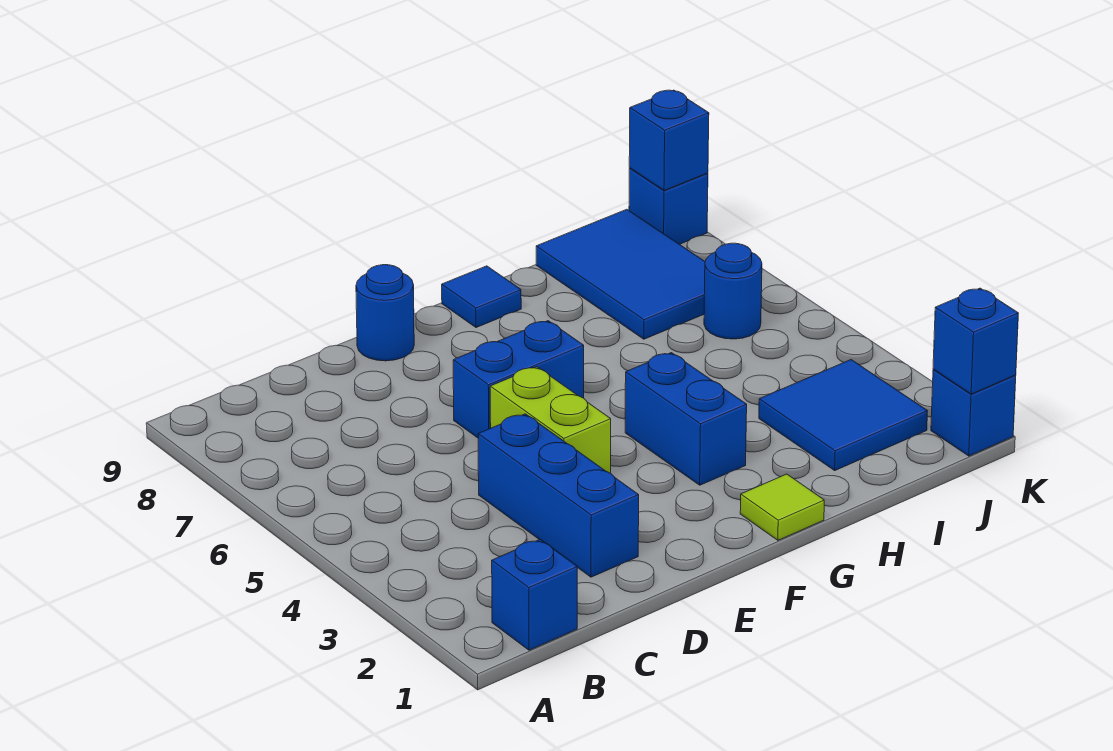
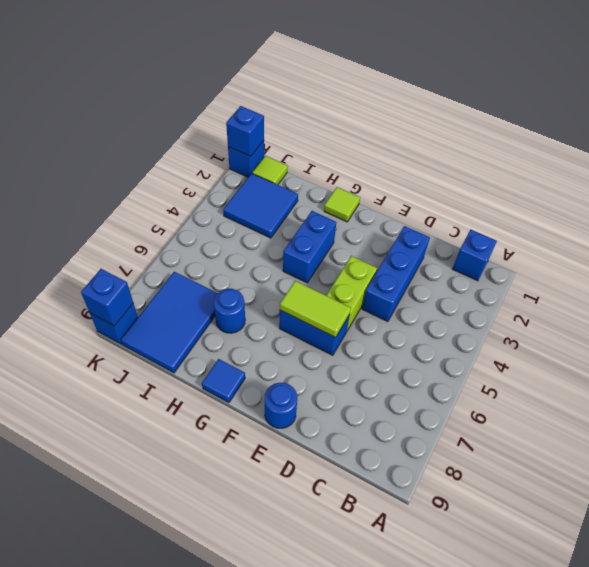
none -> lime 1x2 tile [280,281,351,337]
none -> lime 1x1 tile [252,156,288,185]
blue 1x1 round brick [704,243,762,339] -> blue 1x1 round brick moved to [214,289,245,333]

